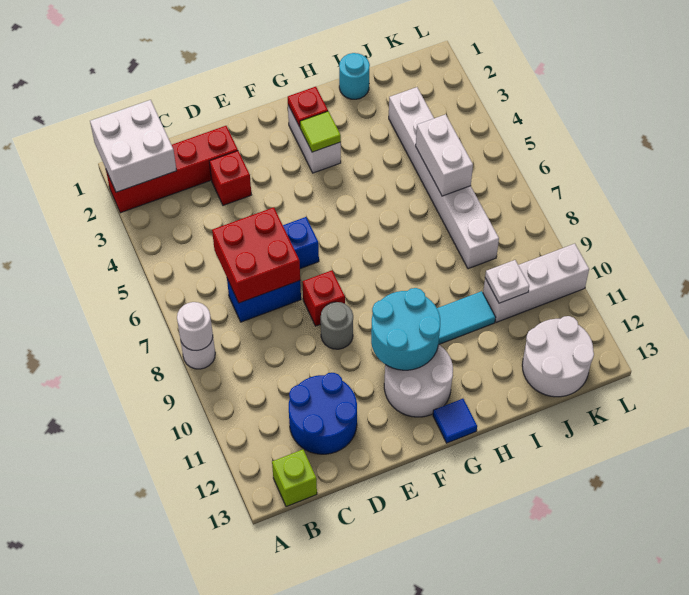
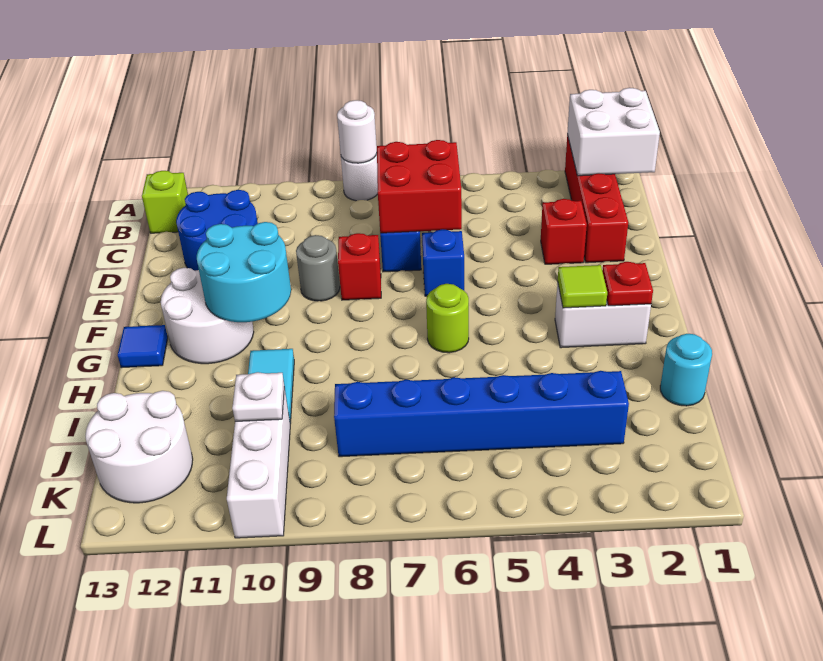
none -> lime 1x1 round brick [426,284,469,353]
white 1x6 brick [389,87,499,269] -> blue 1x6 brick [334,371,629,457]
white 1x2 brick [416,114,473,196] -> none

